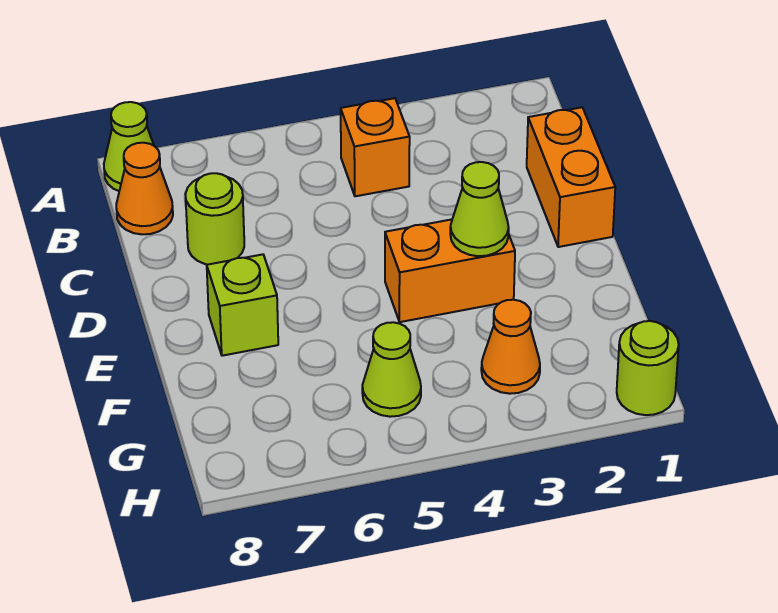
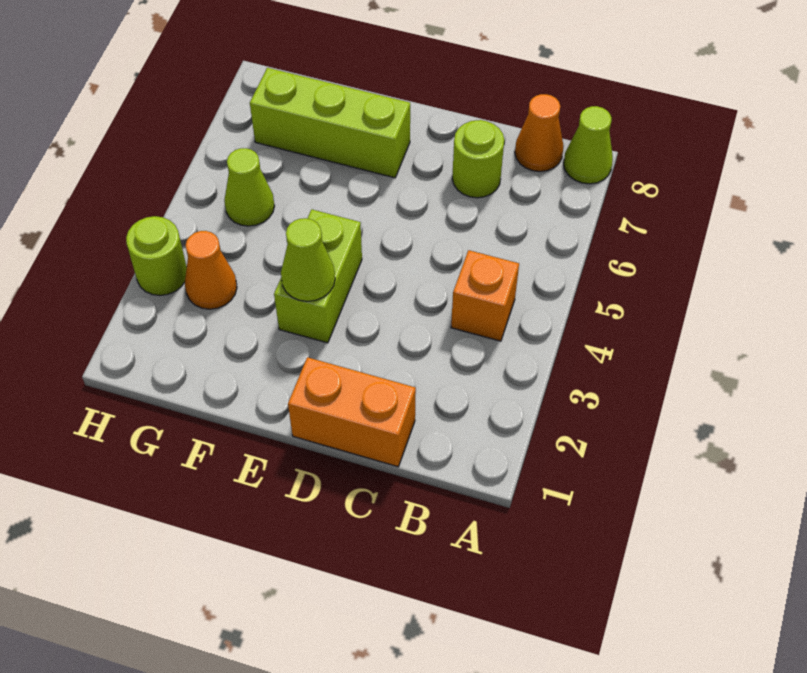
orange 1x2 brick [385,219,515,322] -> lime 1x2 brick [274,209,362,343]
lime 1x1 brick [207,254,278,356] -> lime 1x3 brick [250,68,410,178]
lime 1x1 round brick [617,321,679,415] -> lime 1x1 round brick moved to [126,216,187,295]

